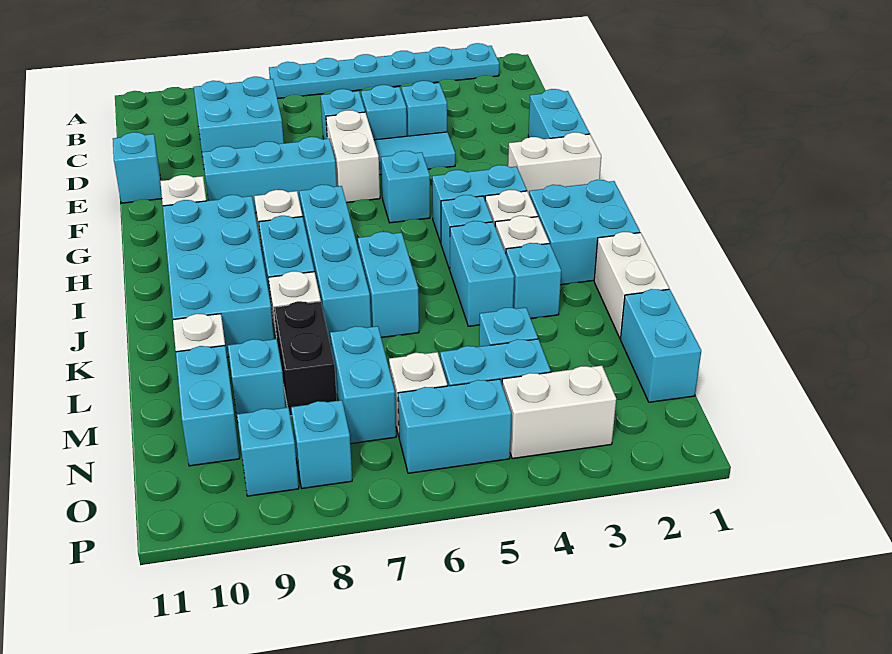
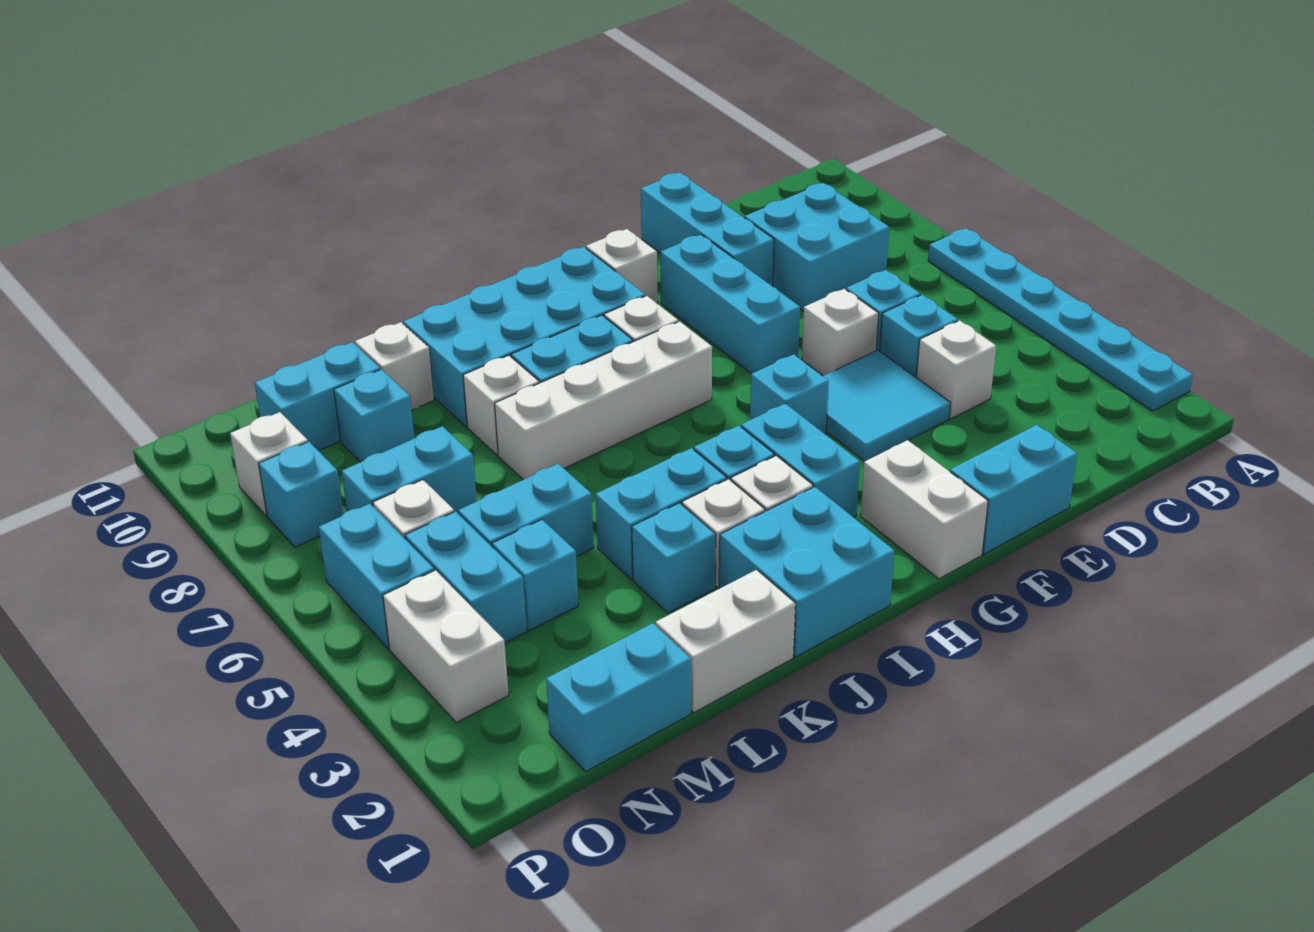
cyan 1x1 brick [401,81,447,136] -> white 1x1 brick [916,321,996,419]
cyan 1x2 tile [374,132,455,175] -> cyan 2x2 tile [823,350,951,461]
white 1x2 brick [326,110,380,203] -> white 1x1 brick [802,289,879,376]
cyan 1x1 brick [113,132,162,203] -> cyan 1x3 brick [641,173,774,286]
cyan 1x4 brick [299,185,371,344] -> white 1x4 brick [495,321,712,480]
cyan 1x2 brick [358,232,419,338] -> cyan 1x2 brick moved to [458,464,594,557]
black 1x2 brick [274,301,337,416] -> none
cyan 1x1 brick [237,407,299,496] -> white 1x1 brick [230,412,308,516]

